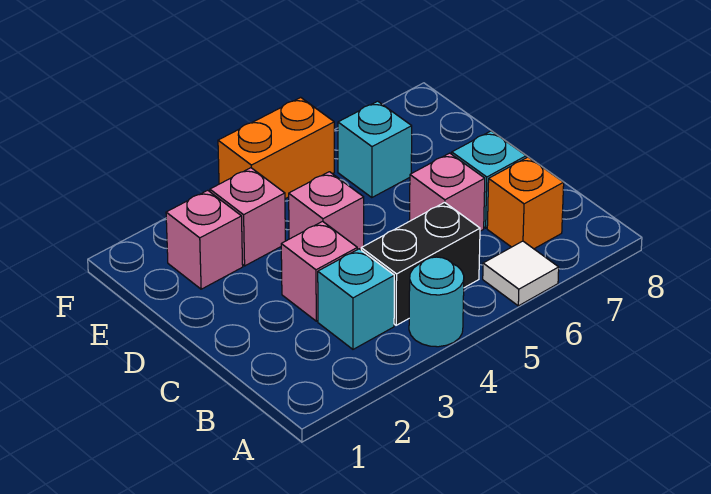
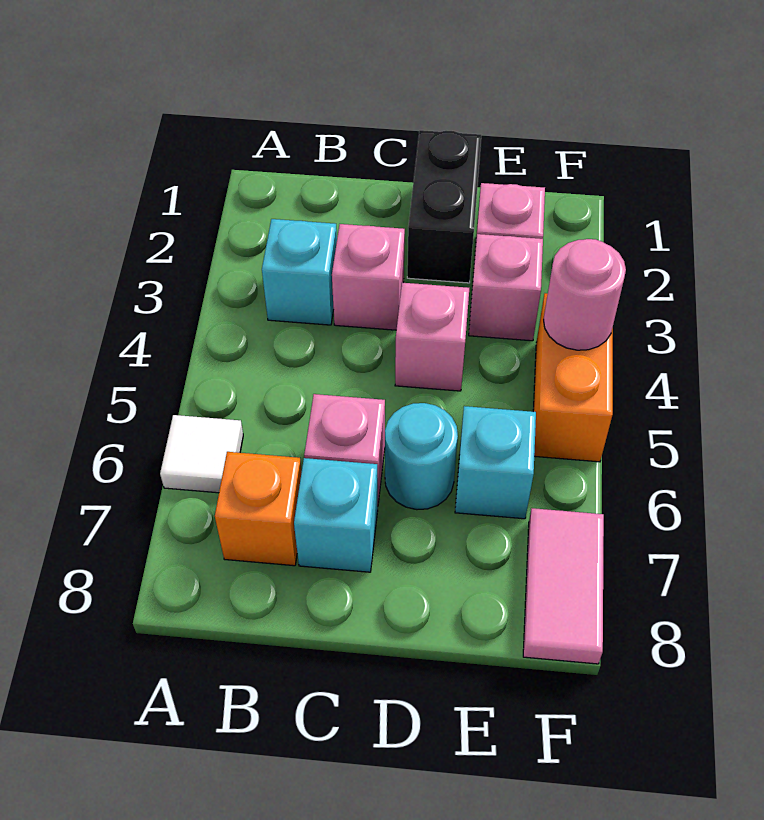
cyan 1x1 round brick [409,257,464,347] -> cyan 1x1 round brick moved to [385,403,458,510]
black 1x2 brick [361,202,480,325] -> black 1x2 brick moved to [407,130,481,283]
none -> pink 1x1 round brick [543,239,626,350]
none -> pink 1x2 tile [523,508,604,664]

